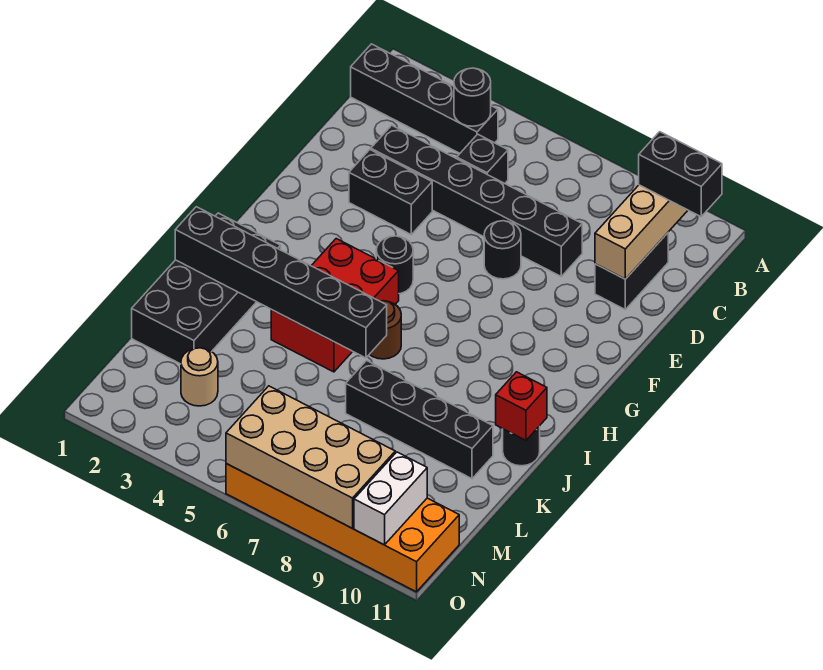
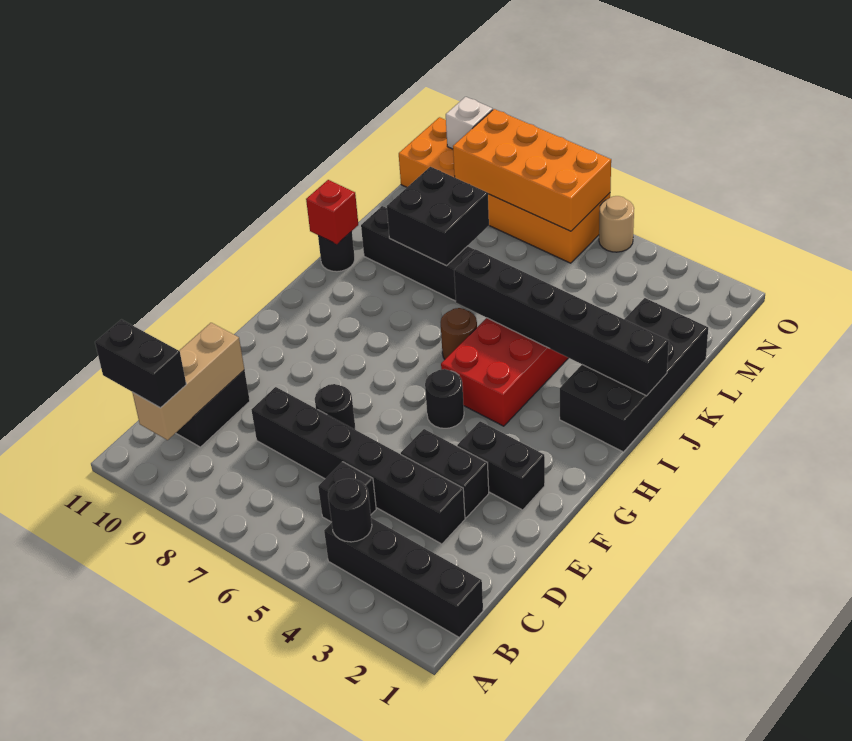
none -> black 1x2 brick [457,421,545,510]
none -> black 2x2 brick [387,167,489,266]
tan 1x1 round brick [181,348,218,406] -> tan 1x1 round brick moved to [599,196,634,252]
tan 2x4 brick [226,386,395,528] -> orange 2x4 brick [453,109,611,231]
white 1x2 brick [354,452,427,545] -> white 1x1 brick [446,97,493,149]

